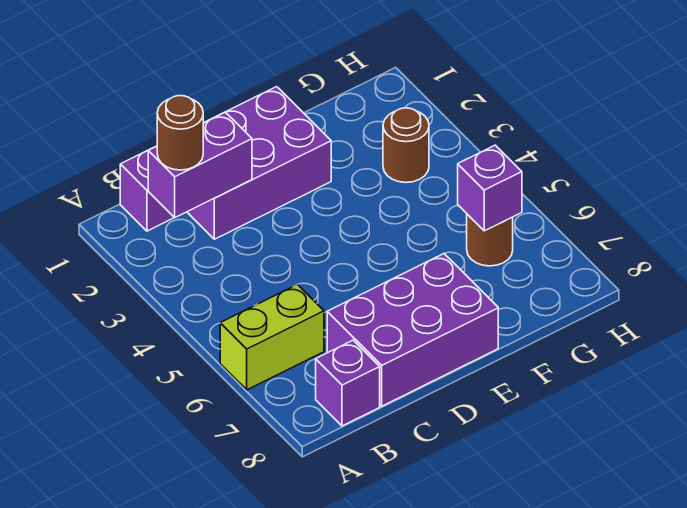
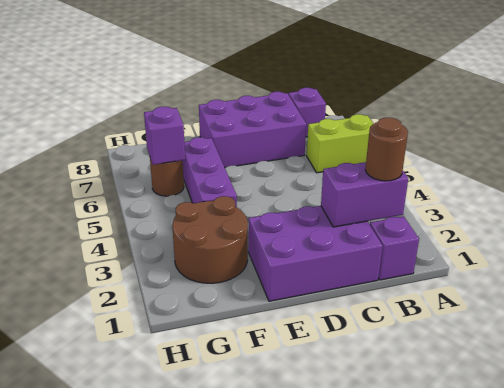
none -> purple 1x3 brick [183,137,237,207]
brown 1x1 round brick [383,108,429,183] -> brown 2x2 round brick [172,196,248,283]

